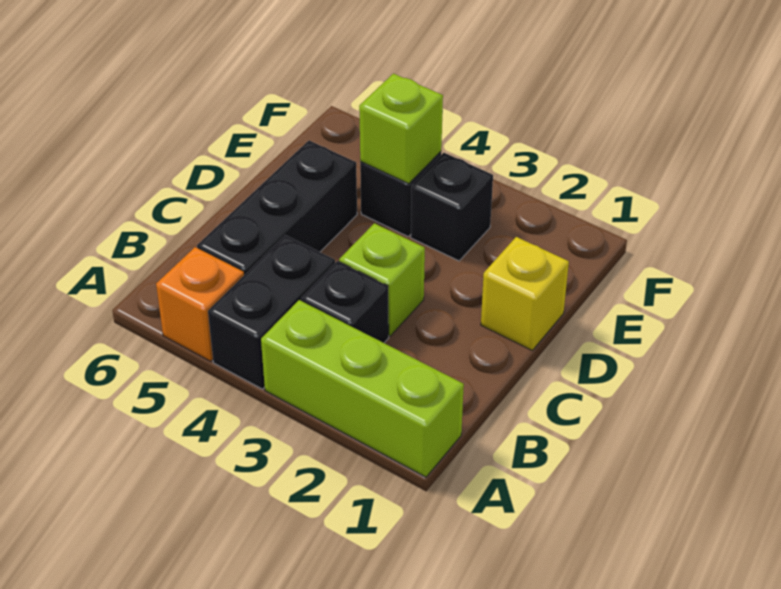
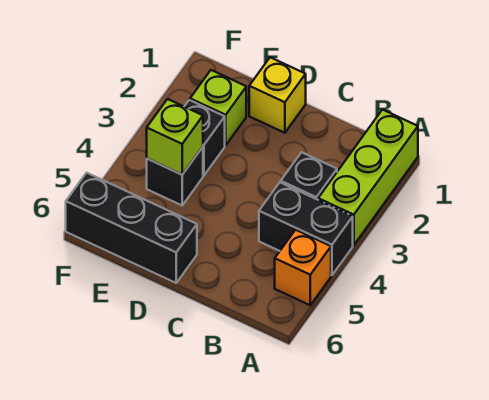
black 1x3 brick [197,141,357,275] -> black 1x3 brick moved to [66,173,197,283]
lime 1x1 brick [339,223,425,336] -> lime 1x1 brick moved to [190,70,246,145]

